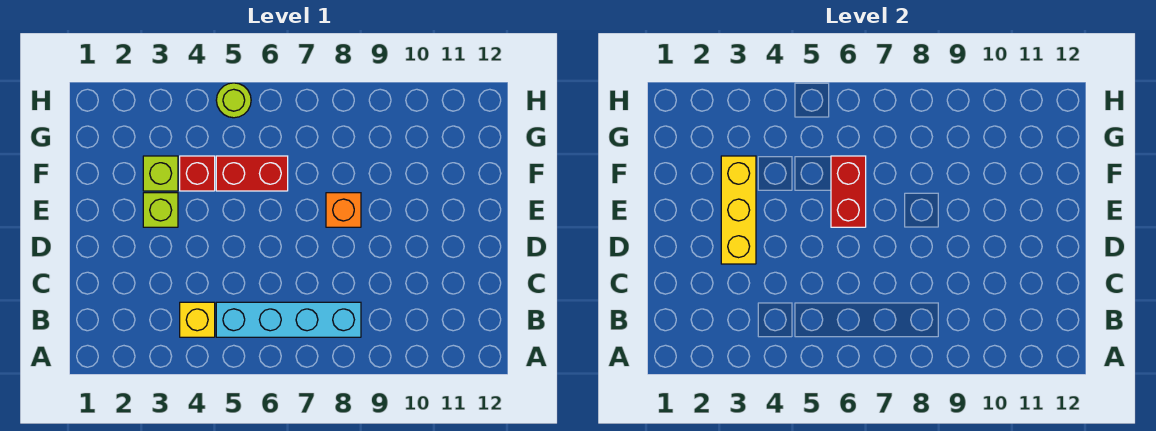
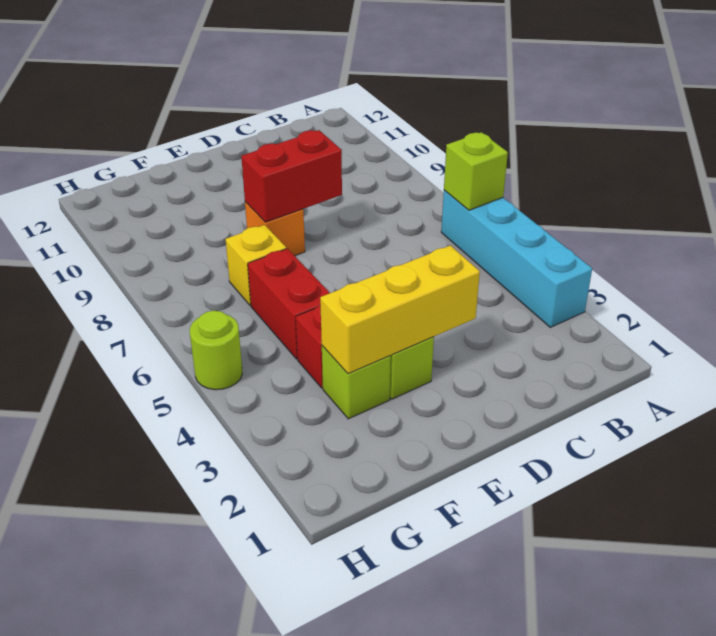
none -> lime 1x1 brick [444,132,508,210]
yellow 1x1 brick [180,302,215,337] -> yellow 1x1 brick moved to [226,225,286,305]
cyan 1x4 brick [216,302,361,337] -> cyan 1x4 brick moved to [441,190,592,327]
red 1x2 brick [831,156,866,227] -> red 1x2 brick moved to [241,130,342,222]

